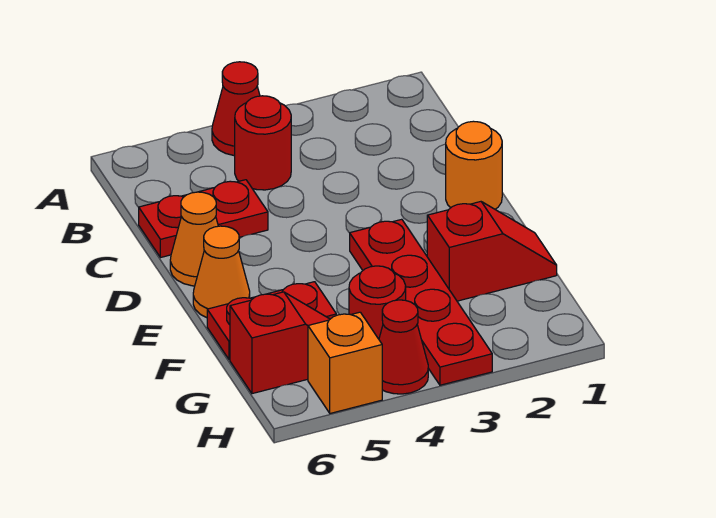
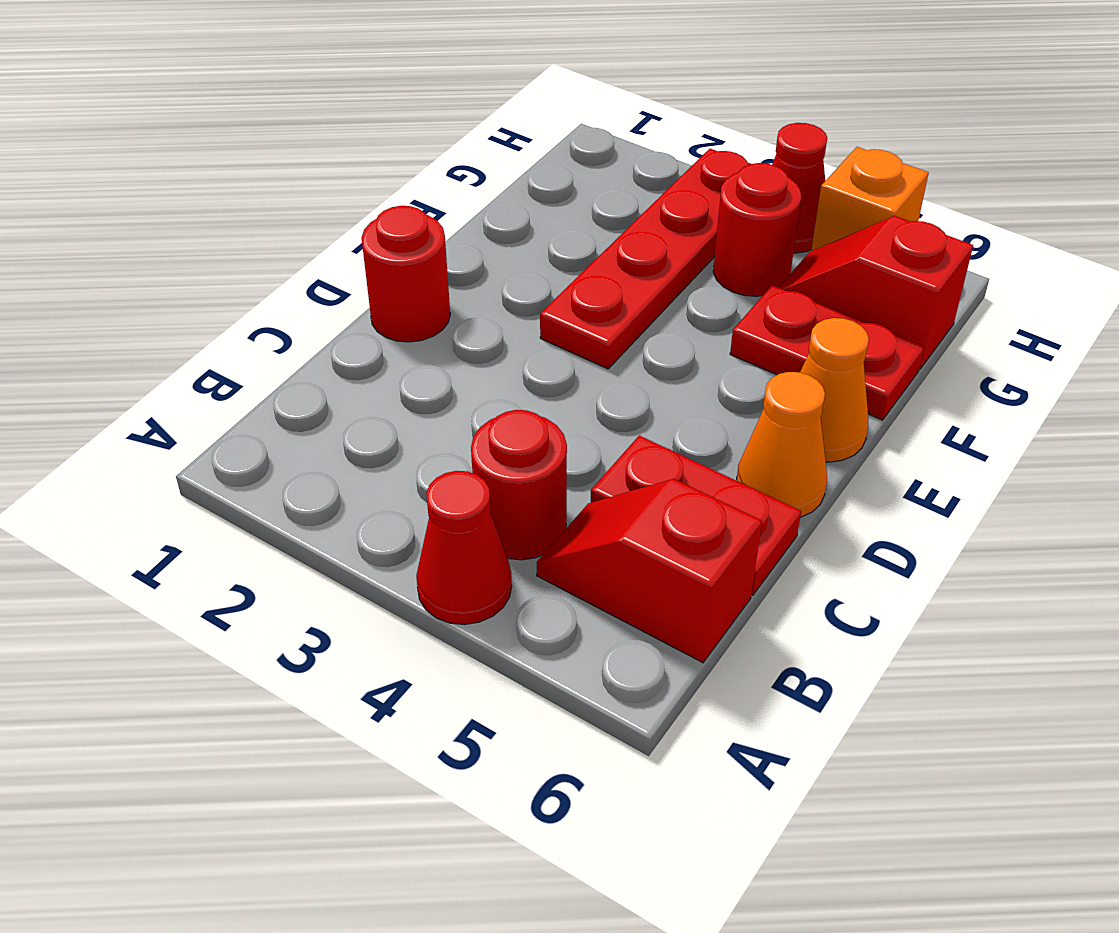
orange 1x1 round brick [446,121,502,209] -> red 1x1 round brick [361,206,450,342]
red 1x2 slope [427,202,557,301] -> red 1x2 slope moved to [537,479,762,663]

